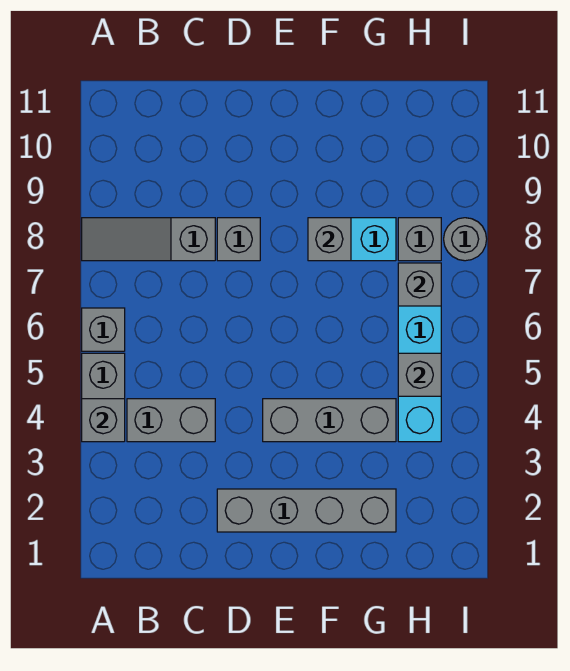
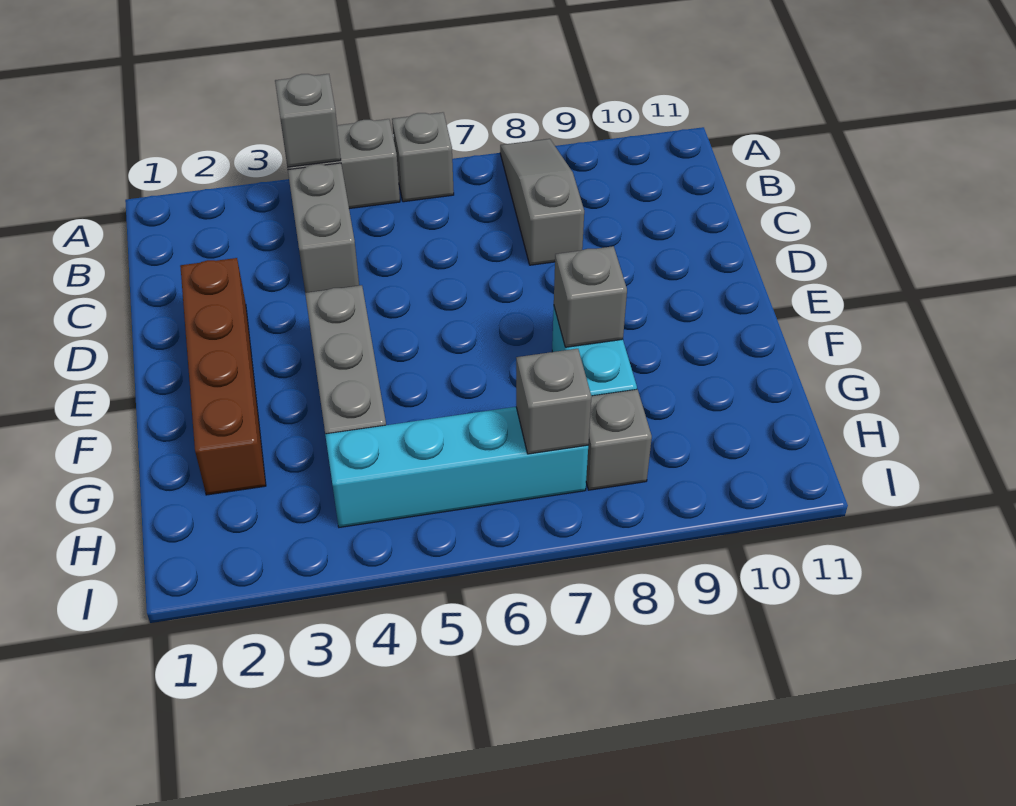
grey 1x4 brick [217,489,396,532] -> brown 1x4 brick [180,258,266,495]
grey 1x1 brick [217,218,260,261] -> none
grey 1x1 brick [398,353,441,396] -> none
grey 1x1 round brick [444,218,487,261] -> none

